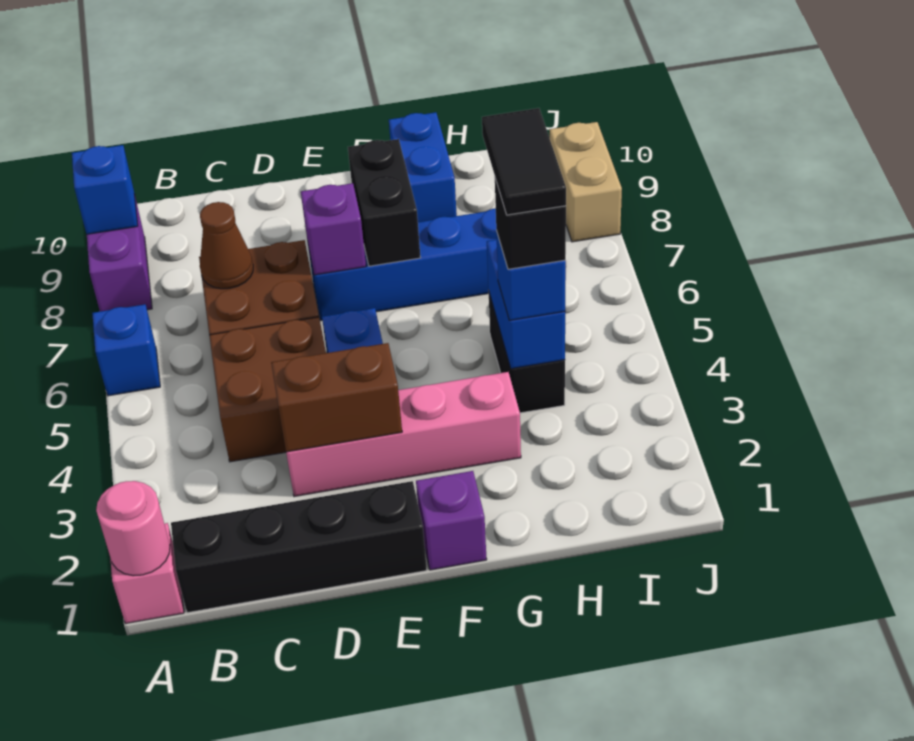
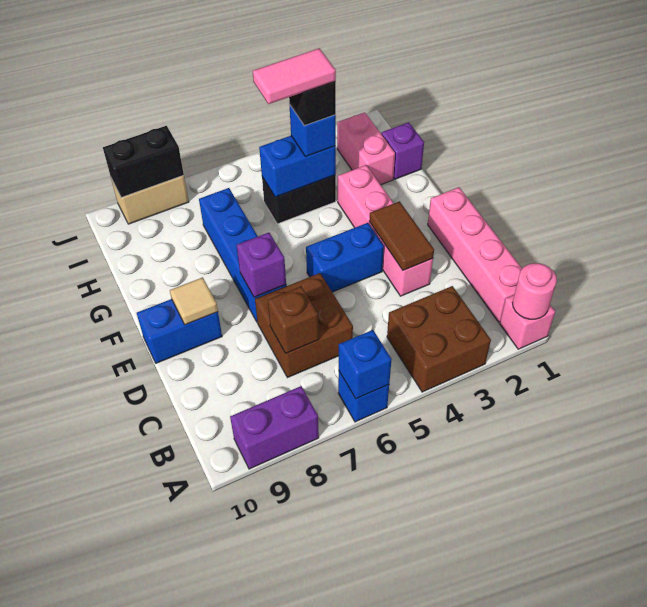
blue 1x1 brick [72,145,138,234] -> blue 1x1 brick moved to [339,330,392,399]
black 1x4 brick [171,481,427,613] -> pink 1x4 brick [428,187,522,322]
brown 2x2 brick [209,317,326,462] -> brown 2x2 brick moved to [387,286,491,392]
brown 1x1 cone [200,202,253,289] -> brown 1x1 brick [268,286,319,353]
brown 1x2 brick [271,343,402,452] -> brown 1x2 tile [369,201,434,270]
none -> tan 1x1 tile [170,277,218,325]
purple 1x1 brick [416,471,487,570] -> purple 1x1 brick moved to [381,122,424,179]
black 1x2 brick [348,139,420,266] -> black 1x2 brick moved to [103,126,184,198]
blue 1x2 brick [389,112,457,222] -> blue 1x2 brick moved to [137,299,222,363]
none -> pink 1x2 brick [337,112,395,185]
black 1x2 tile [482,108,566,215] -> pink 1x2 tile [253,48,336,104]

